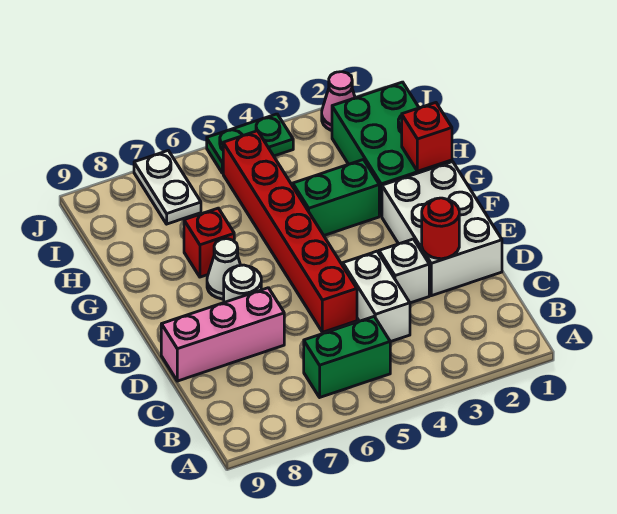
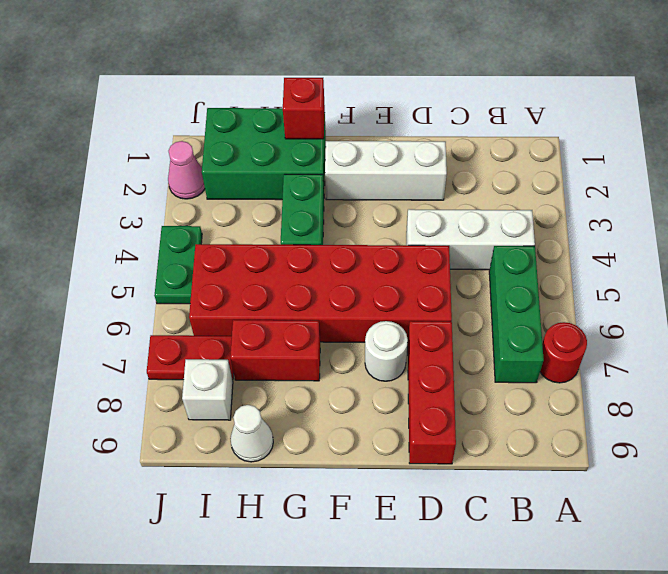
green 1x2 brick [304,317,390,397] -> green 1x3 brick [489,246,544,383]
white 1x2 brick [343,251,410,342] -> white 1x3 brick [406,209,535,270]
white 2x3 brick [382,162,502,296] -> white 1x3 brick [325,141,447,200]
red 1x1 round brick [422,198,459,259] -> red 1x1 round brick moved to [540,322,587,383]
white 1x1 brick [379,239,429,303] -> white 1x1 brick moved to [182,359,233,420]
red 1x6 brick [223,131,357,332] -> red 2x6 brick [189,244,452,343]
pink 1x3 brick [161,288,284,381] -> red 1x3 brick [408,321,456,464]
white 1x1 cone [207,239,240,299] -> white 1x1 cone moved to [230,405,273,462]
red 1x1 brick [184,208,234,277] -> red 1x2 brick [230,320,320,381]
white 1x2 plate [134,151,201,224] -> red 1x2 plate [147,335,234,380]

